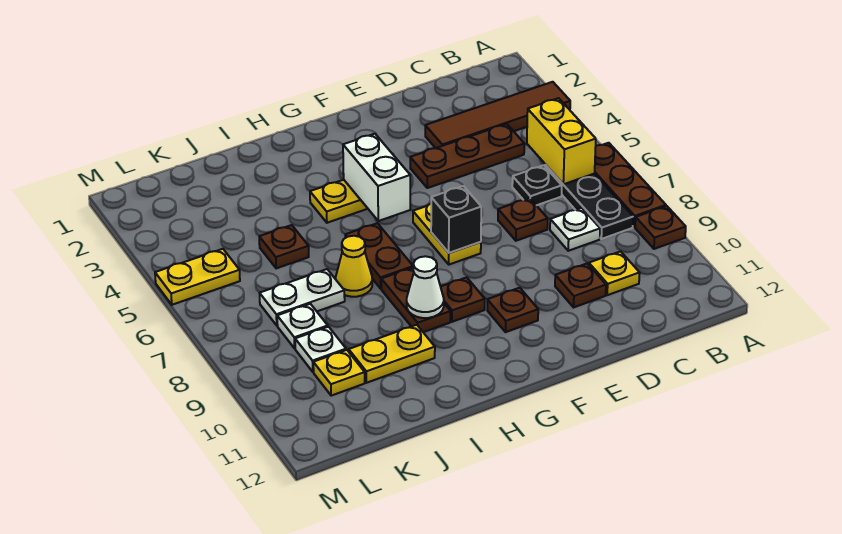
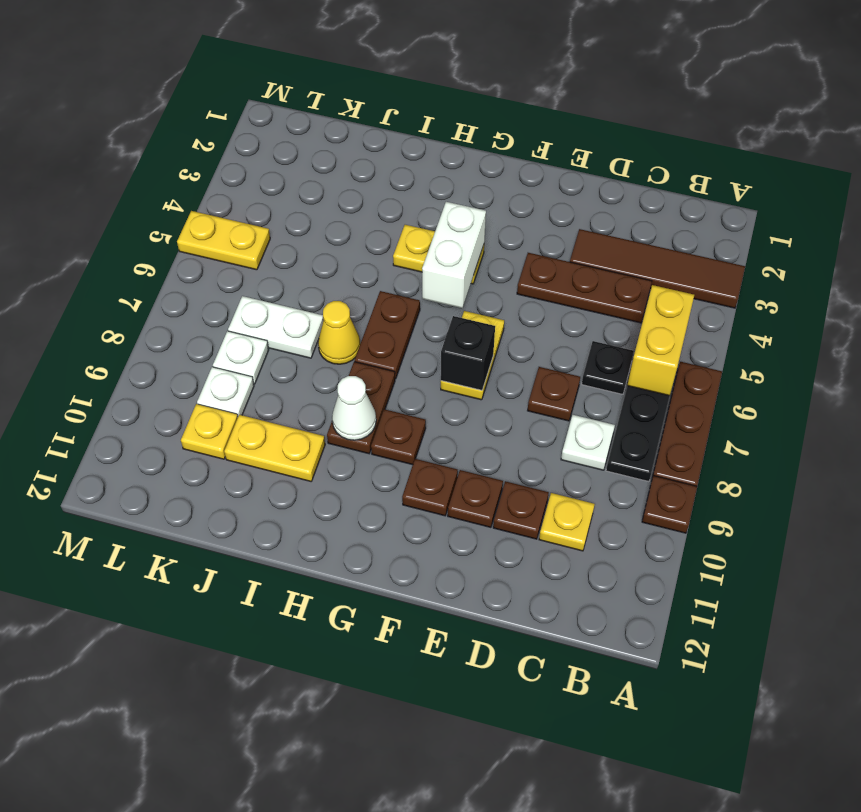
brown 1x1 plate [259,225,309,268] -> brown 1x1 plate moved to [448,470,503,527]

